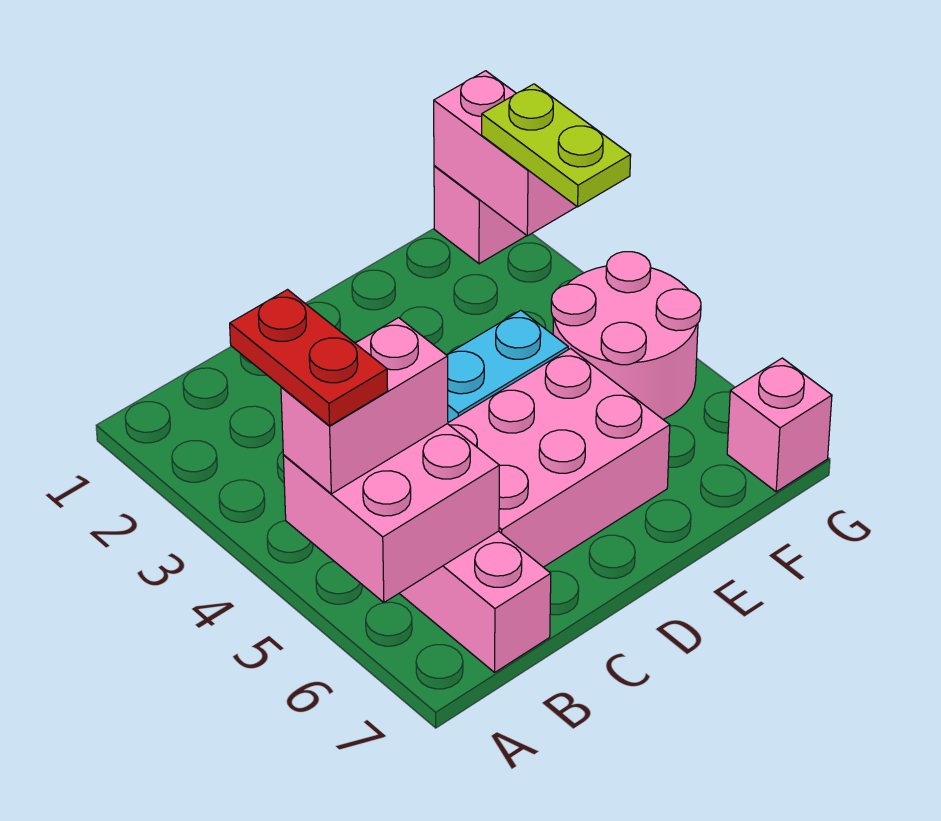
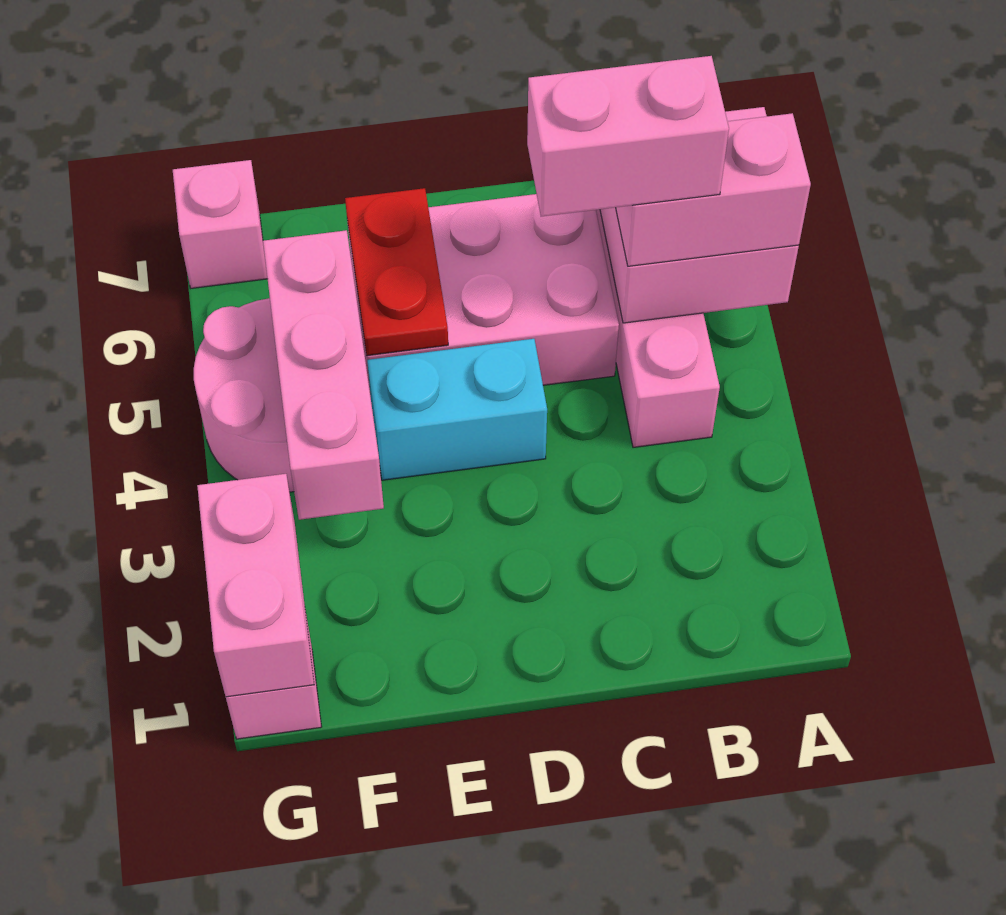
red 1x2 plate [230,290,388,426] -> red 1x2 plate moved to [345,188,448,356]
none -> pink 1x2 brick [527,56,729,216]
none -> pink 1x3 brick [263,230,384,520]
lime 1x2 plate [482,84,631,207] -> none

